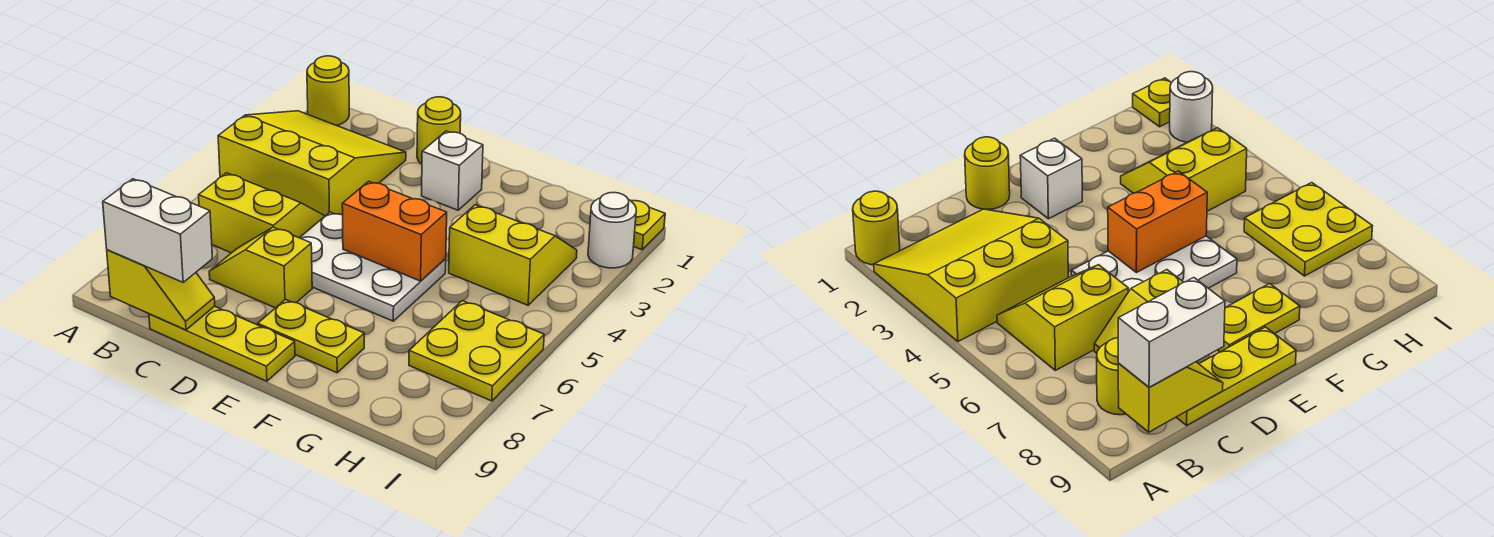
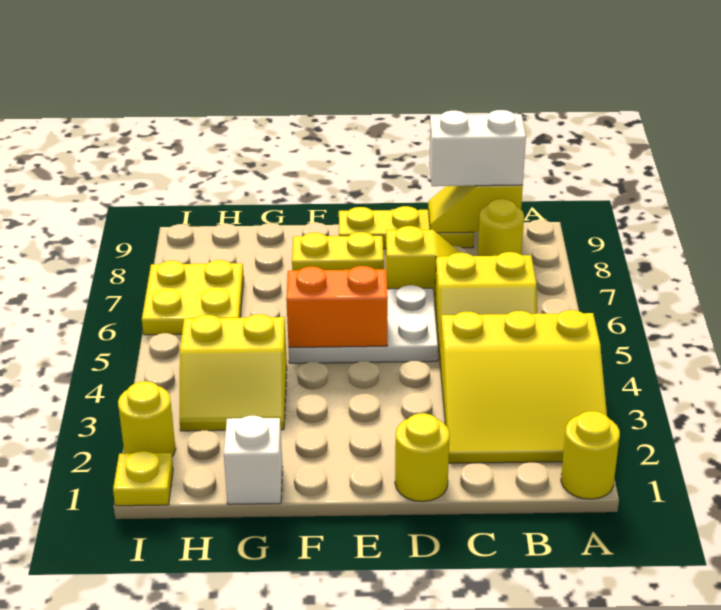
white 1x1 brick [422,131,483,210] -> white 1x1 brick moved to [224,416,283,504]
white 1x1 round brick [588,193,636,268] -> yellow 1x1 round brick [118,381,176,456]

